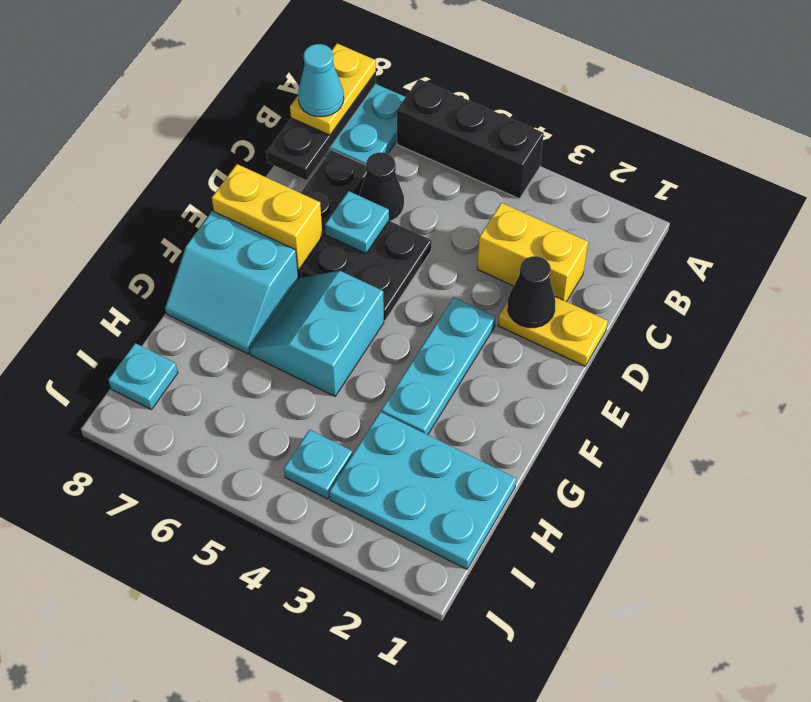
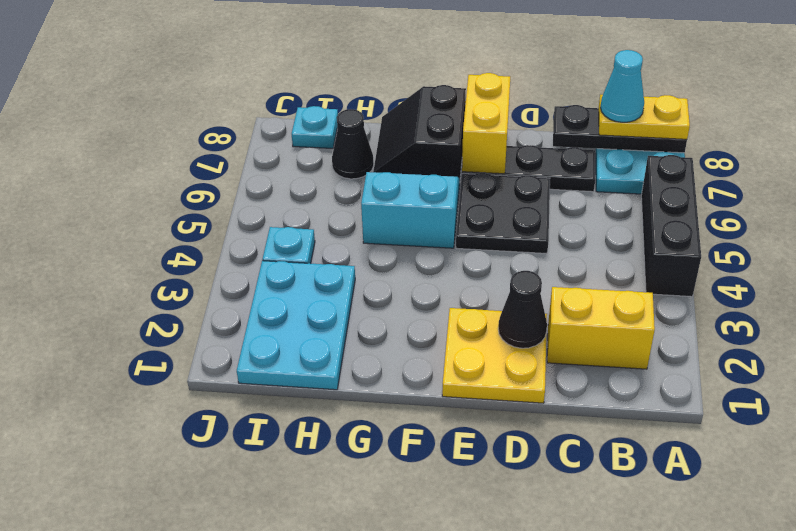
yellow 1x2 brick [477,203,588,302] -> yellow 1x2 brick turned to [547,287,655,369]
black 1x1 cone [359,152,404,221] -> black 1x1 cone moved to [332,109,374,179]
yellow 1x2 plate [498,297,608,366] -> yellow 2x2 plate [442,308,547,403]
cyan 1x1 plate [325,191,389,254] -> none
cyan 1x3 plate [381,297,496,435] -> none
cyan 2x2 slope [165,211,298,354] -> black 2x2 slope [373,85,466,179]

